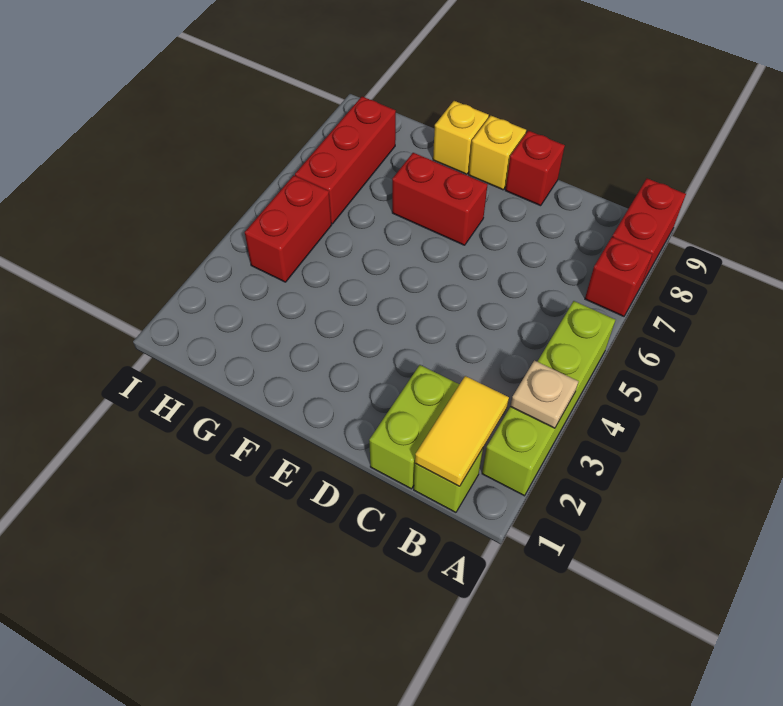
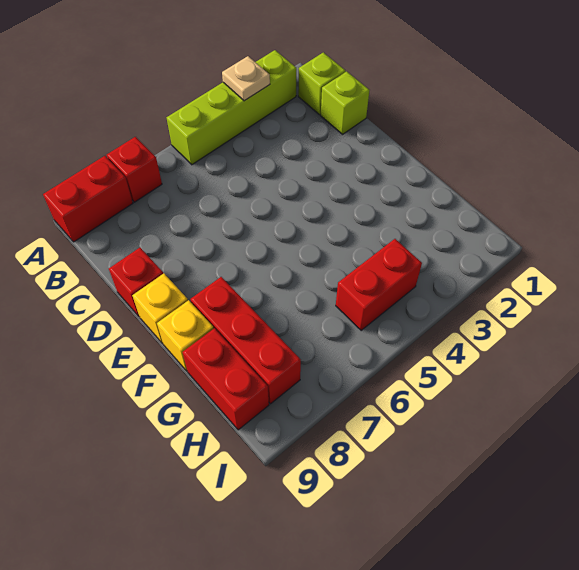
yellow 1x2 tile [415,376,509,486] -> none
lime 1x2 brick [369,365,460,489] -> lime 1x1 brick [321,71,370,134]
red 1x2 brick [392,153,488,245] -> red 1x2 brick moved to [183,328,269,430]
red 1x3 brick [295,97,396,224] -> red 1x3 brick turned to [190,277,301,404]

